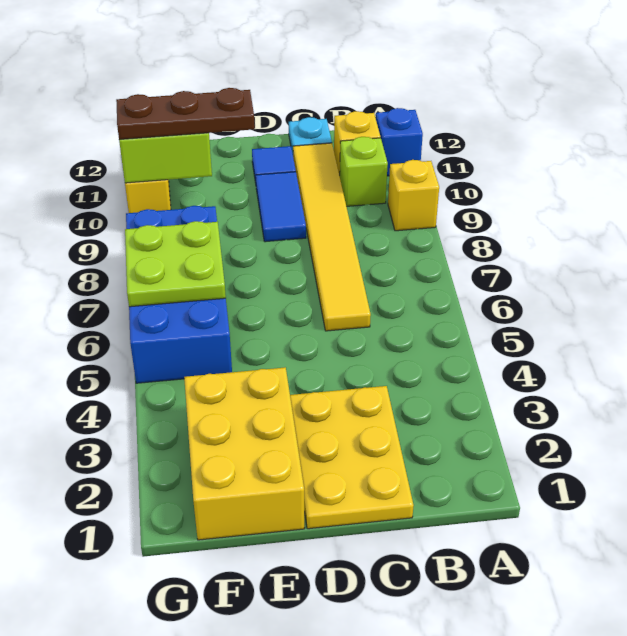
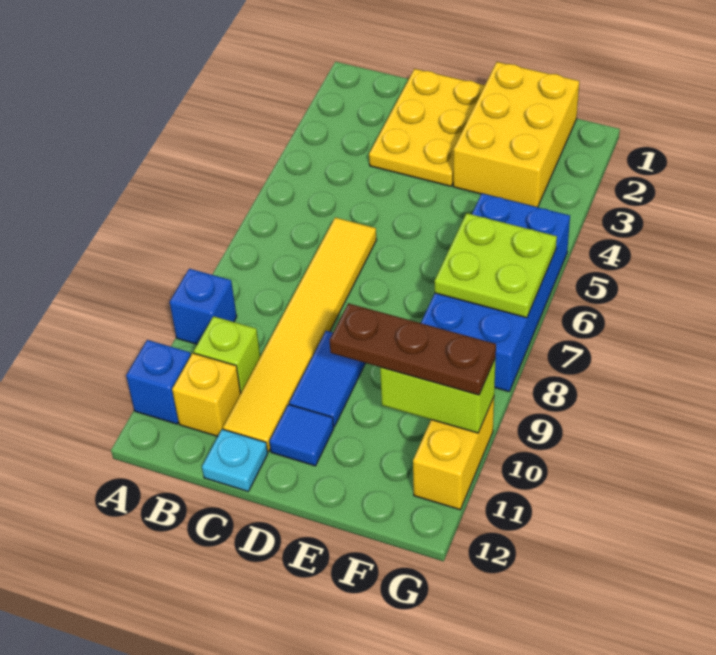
yellow 1x1 brick [388,160,439,231] -> blue 1x1 brick [170,269,237,344]

